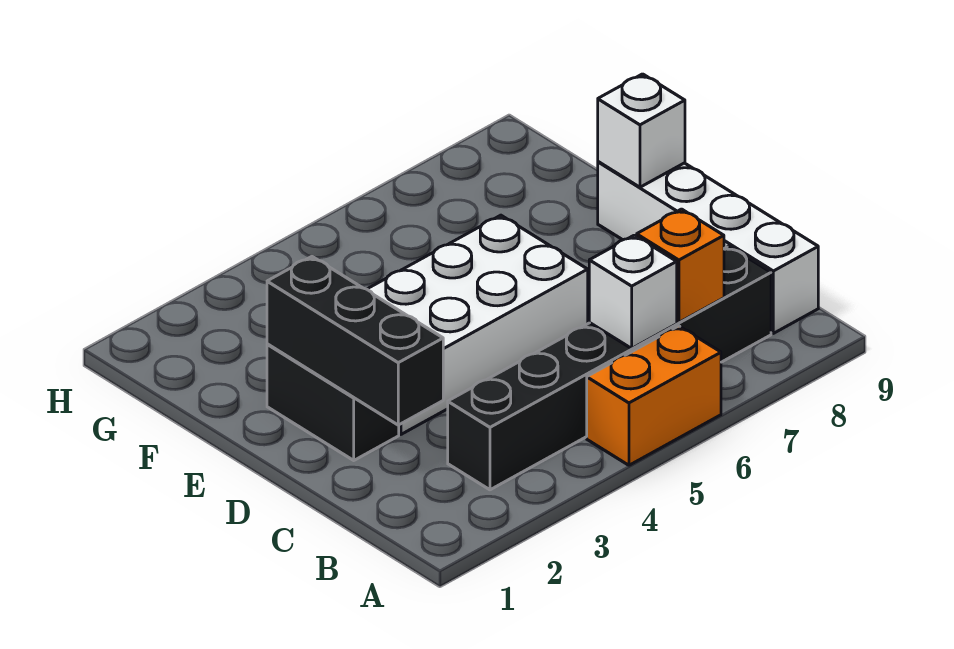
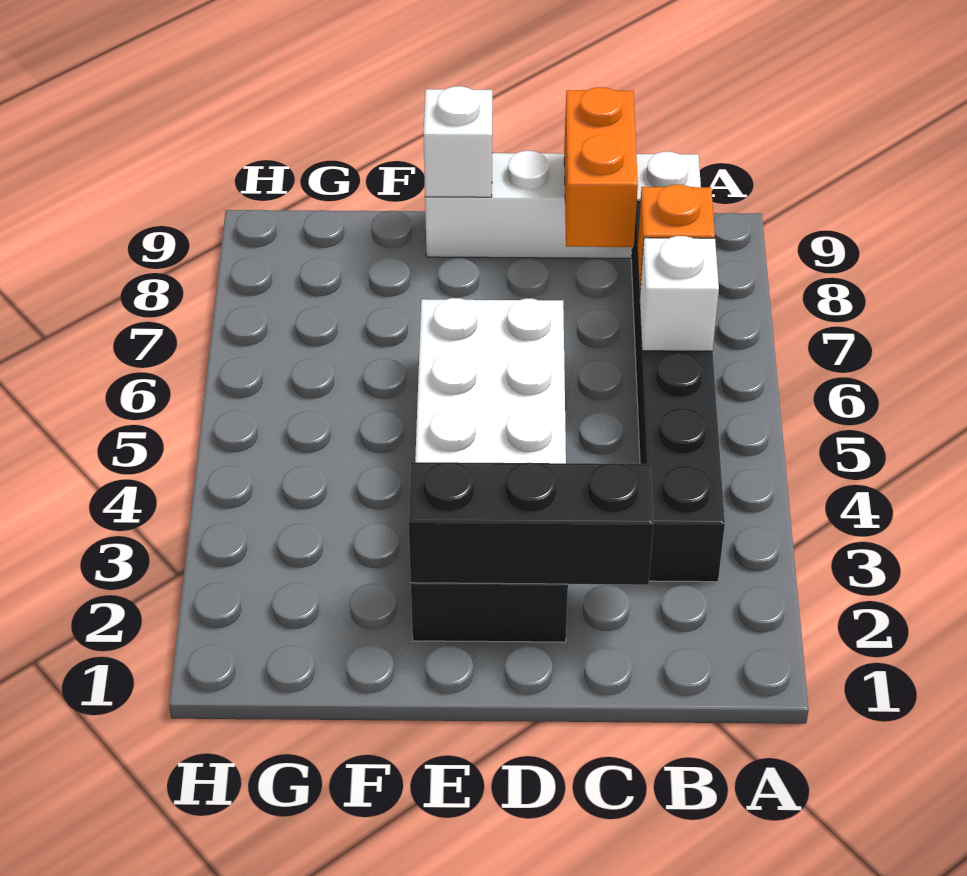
orange 1x2 brick [587,326,721,465] -> orange 1x2 brick moved to [564,87,638,247]

